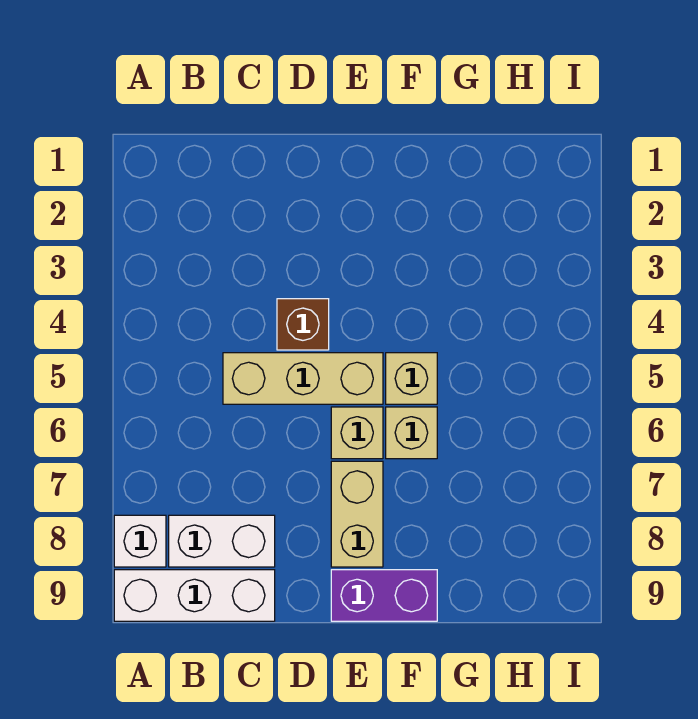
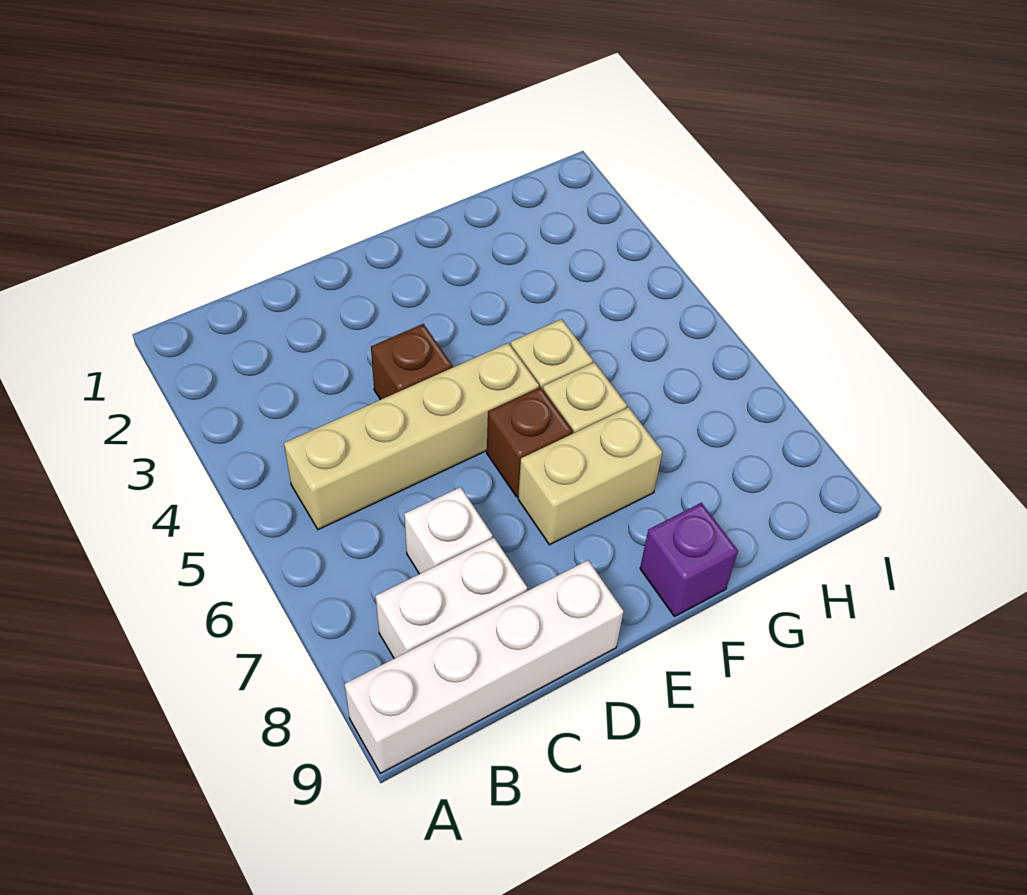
white 1x1 brick [114,515,166,567] -> white 1x1 brick moved to [404,487,493,574]
white 1x3 brick [114,570,275,621] -> white 1x4 brick [345,560,624,773]
tan 1x3 brick [223,353,383,404] -> tan 1x4 brick [284,343,539,530]
tan 1x1 brick [331,407,383,459] -> brown 1x1 brick [487,387,572,497]
tan 1x2 brick [331,461,383,567] -> tan 1x2 brick turned to [518,407,662,545]
purple 1x2 brick [331,570,437,621] -> purple 1x1 brick [640,503,738,616]

